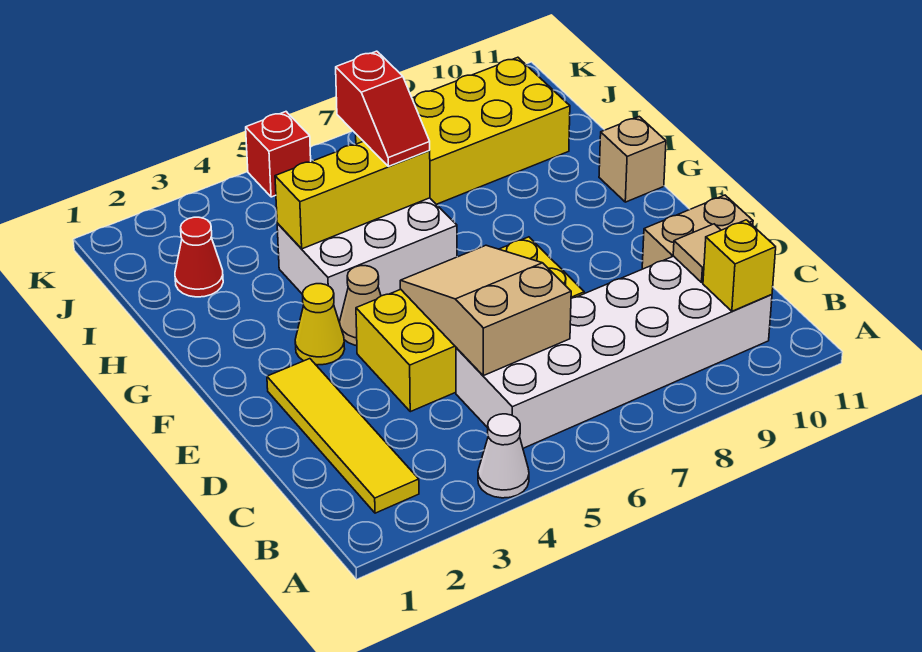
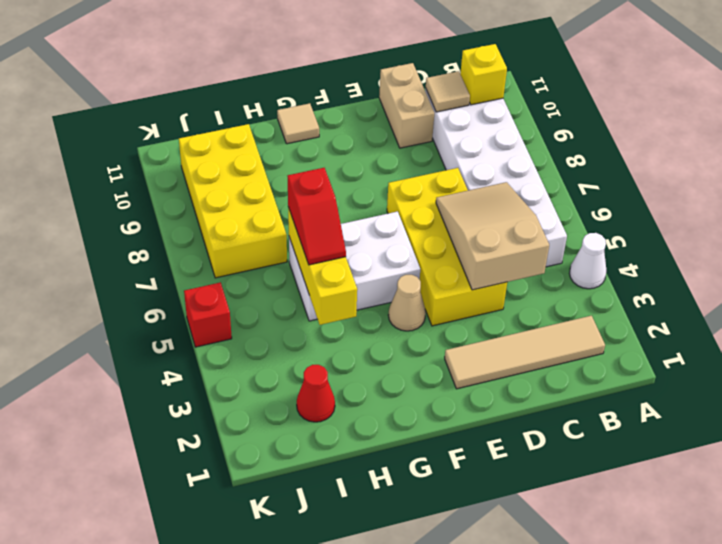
yellow 1x4 tile [267,359,419,513] -> tan 1x4 tile [445,316,605,389]
tan 2x3 slope [400,245,571,376] -> tan 2x3 slope turned to [436,182,549,290]
yellow 1x1 cone [295,284,345,365] -> none
white 2x3 brick [277,198,457,320] -> white 2x3 brick turned to [289,211,420,321]
tan 1x1 brick [599,117,666,202] -> tan 1x1 tile [277,103,319,144]
red 1x2 slope [336,51,430,166] -> red 1x2 slope turned to [287,168,346,265]

